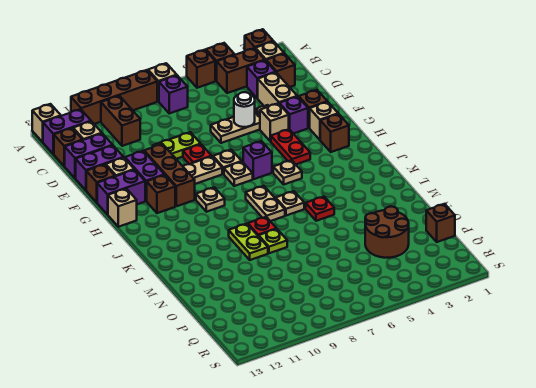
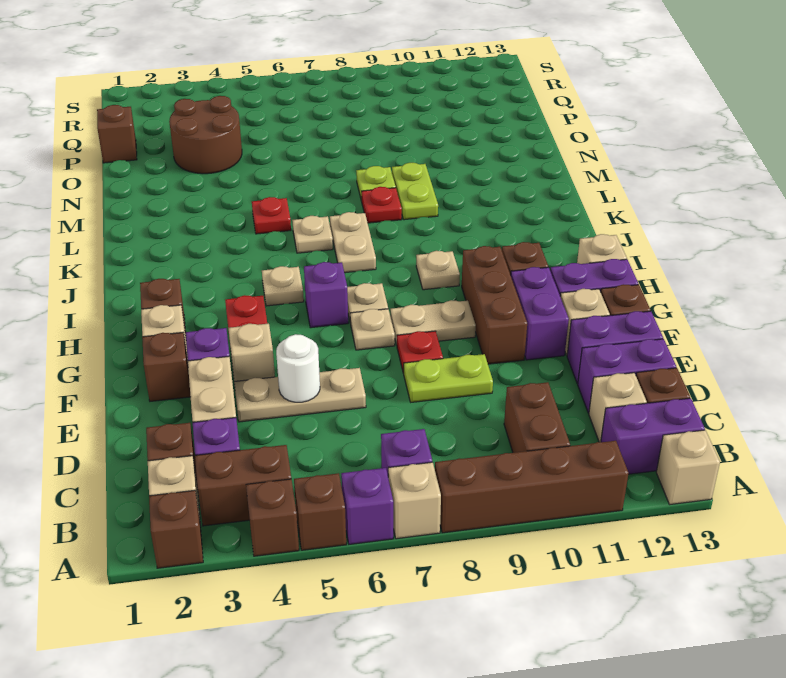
none -> purple 1x1 brick [341,468,393,544]

